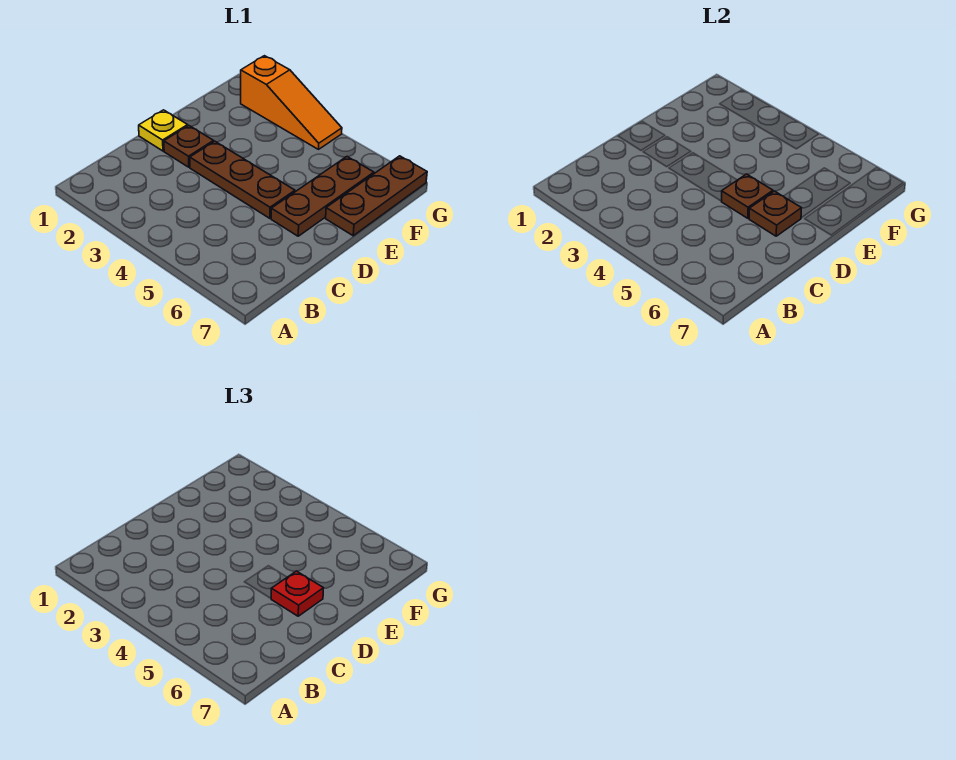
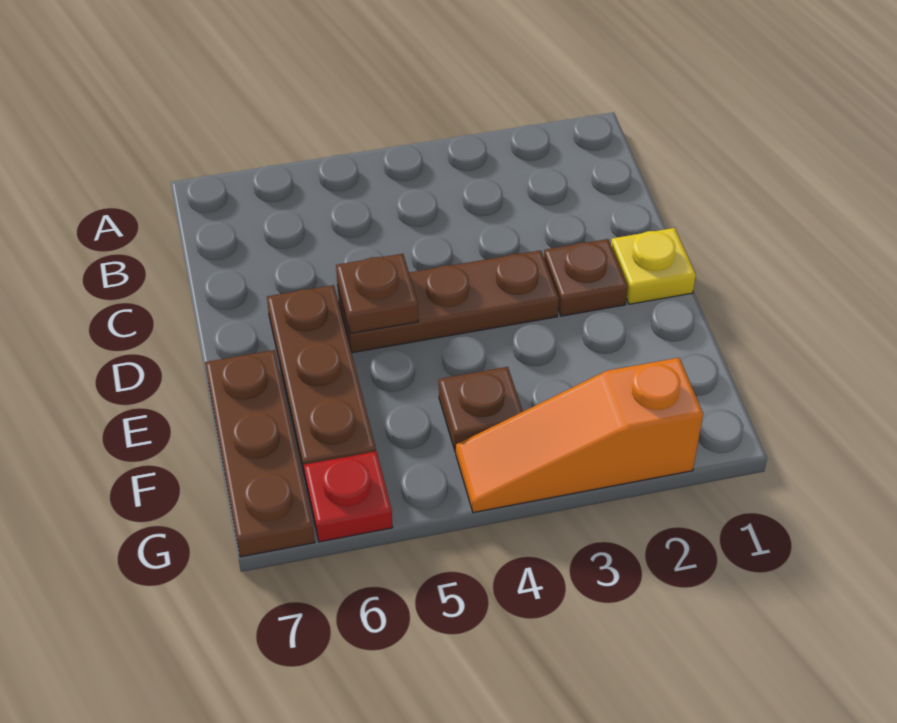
brown 1x1 plate [749,191,801,236] -> brown 1x1 plate moved to [439,367,523,452]
red 1x1 plate [271,571,323,616] -> red 1x1 plate moved to [304,451,393,542]

